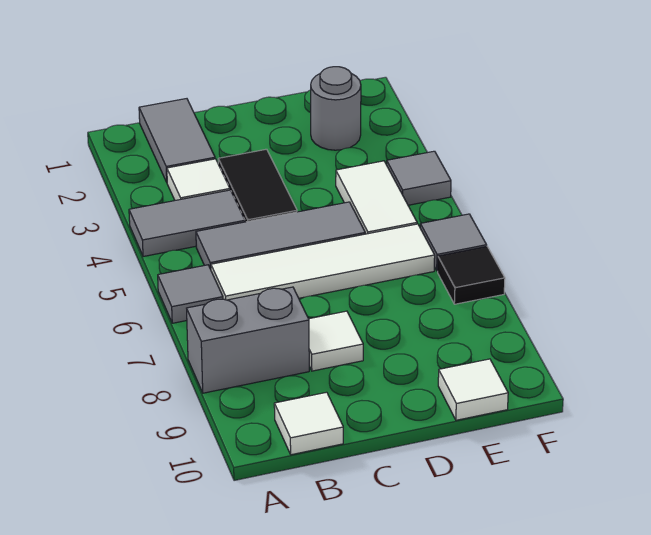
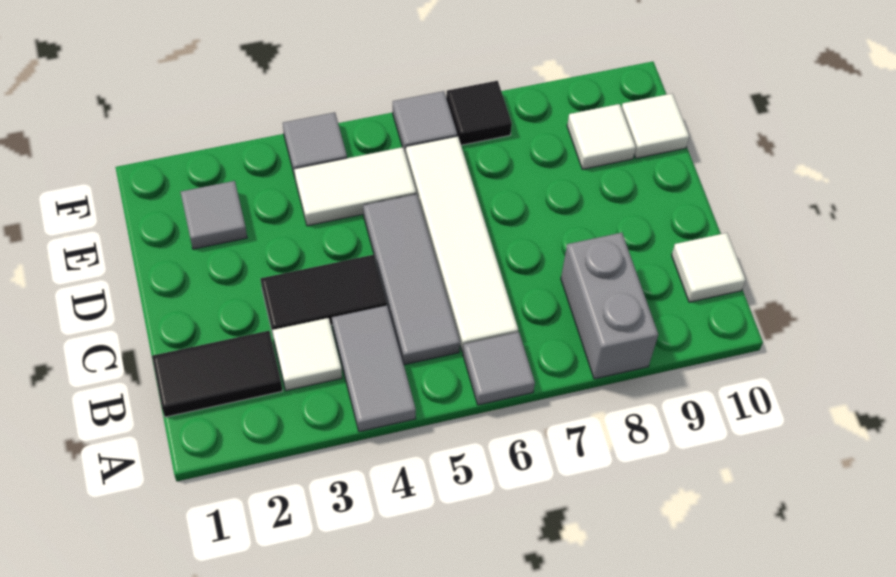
grey 1x2 tile [139,99,215,182] -> black 1x2 tile [152,331,283,417]
white 1x1 tile [309,311,363,371] -> white 1x1 tile moved to [567,104,636,169]
grey 1x1 round brick [311,67,361,150] -> grey 1x1 tile [181,181,247,249]

